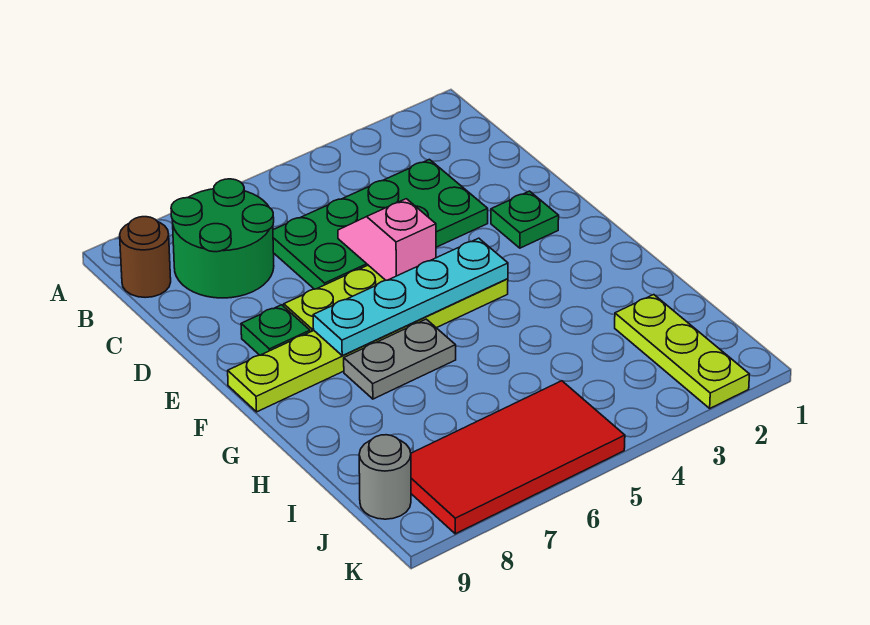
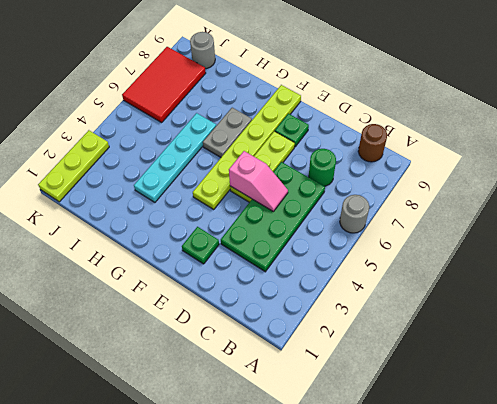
none -> grey 1x1 round brick [340,195,369,233]
green 2x2 round brick [171,179,274,298] -> green 1x1 round brick [309,149,336,186]
cyan 1x4 plate [313,238,508,356] -> cyan 1x4 plate moved to [134,113,216,202]
lime 1x3 plate [615,295,749,408] -> lime 1x3 plate turned to [38,130,109,202]
red 2x4 tile [411,381,625,534] -> red 2x3 tile [122,47,206,123]

